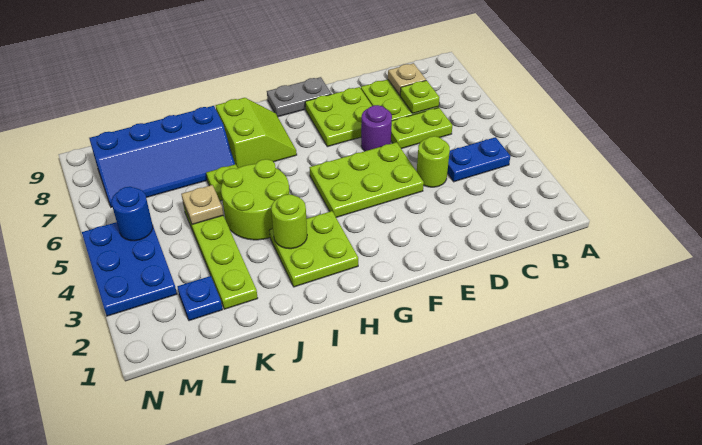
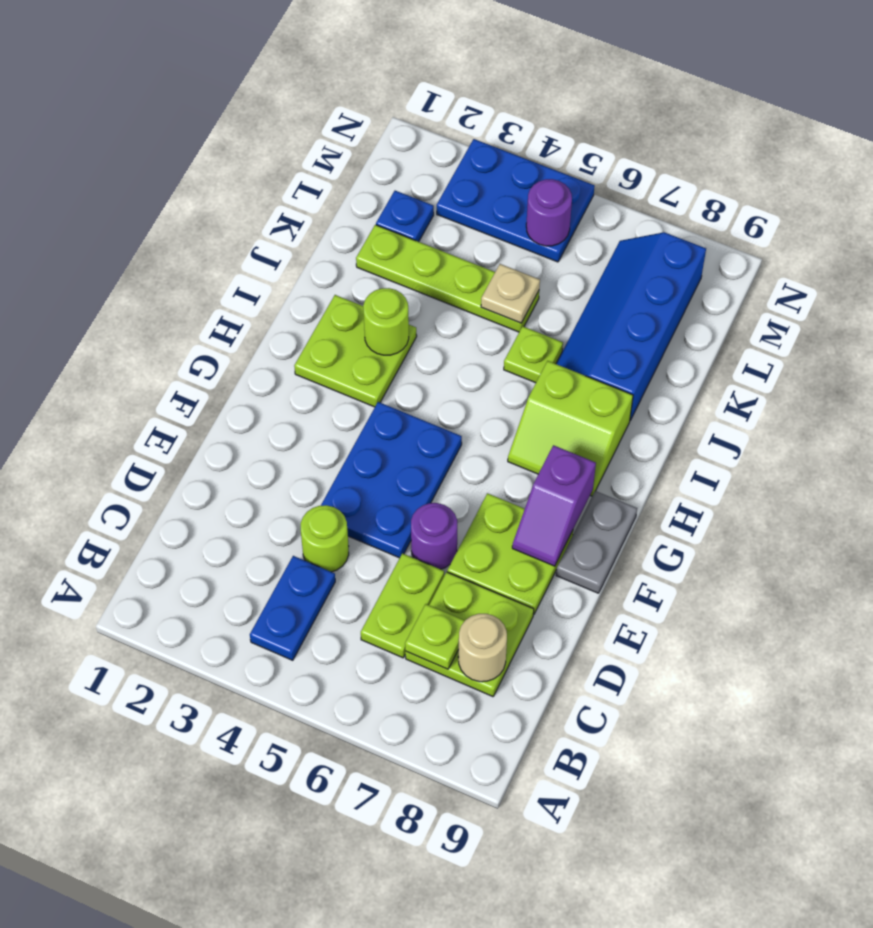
tan 1x1 plate [388,63,426,95] -> tan 1x1 round brick [458,614,507,682]
lime 2x3 plate [309,142,424,217] -> blue 2x3 plate [321,402,462,558]
none -> purple 1x2 slope [512,445,596,566]
lime 2x2 round brick [221,159,289,240] -> none
blue 1x1 round brick [112,187,153,241] -> purple 1x1 round brick [526,179,572,246]

